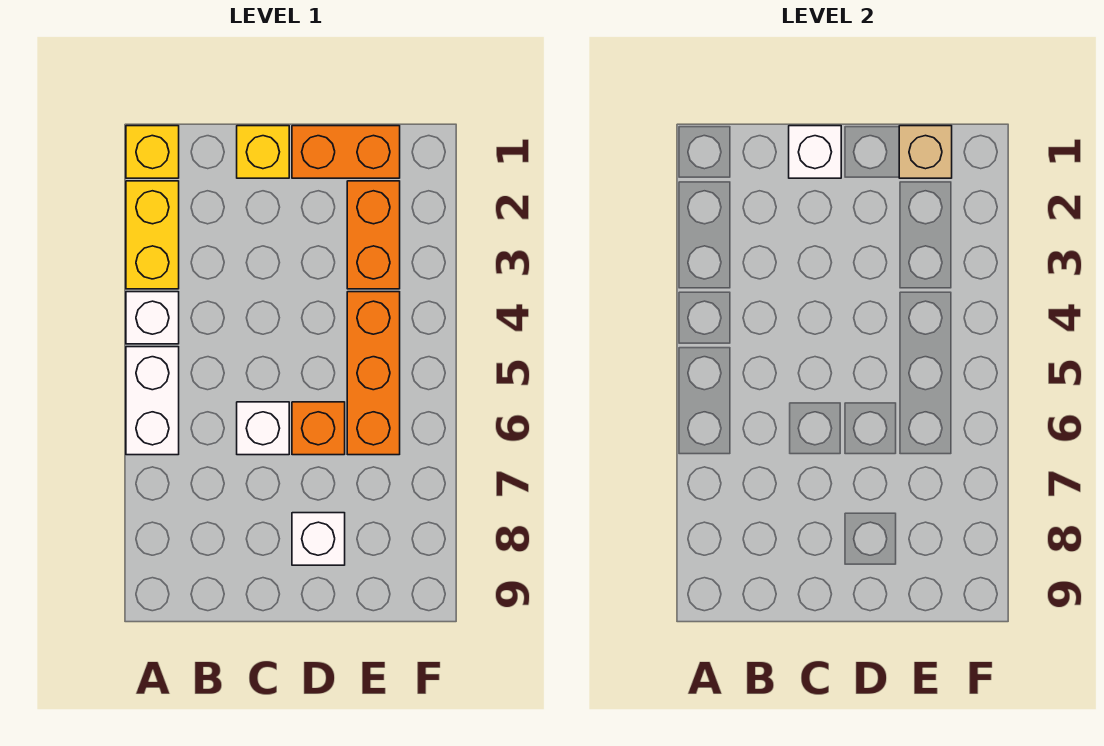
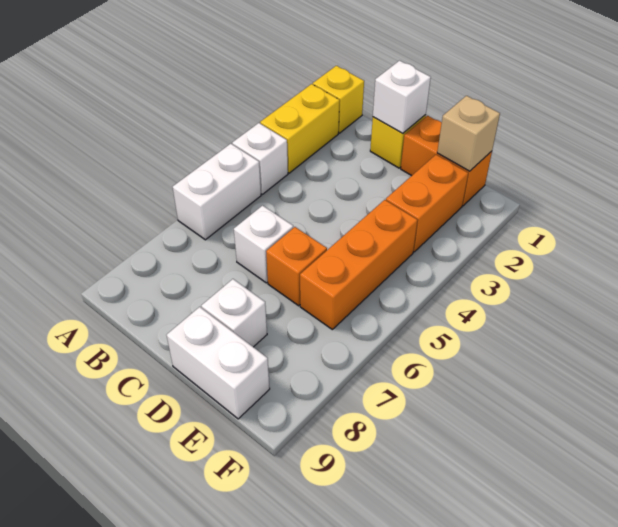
none -> white 1x2 brick [167,307,270,419]

